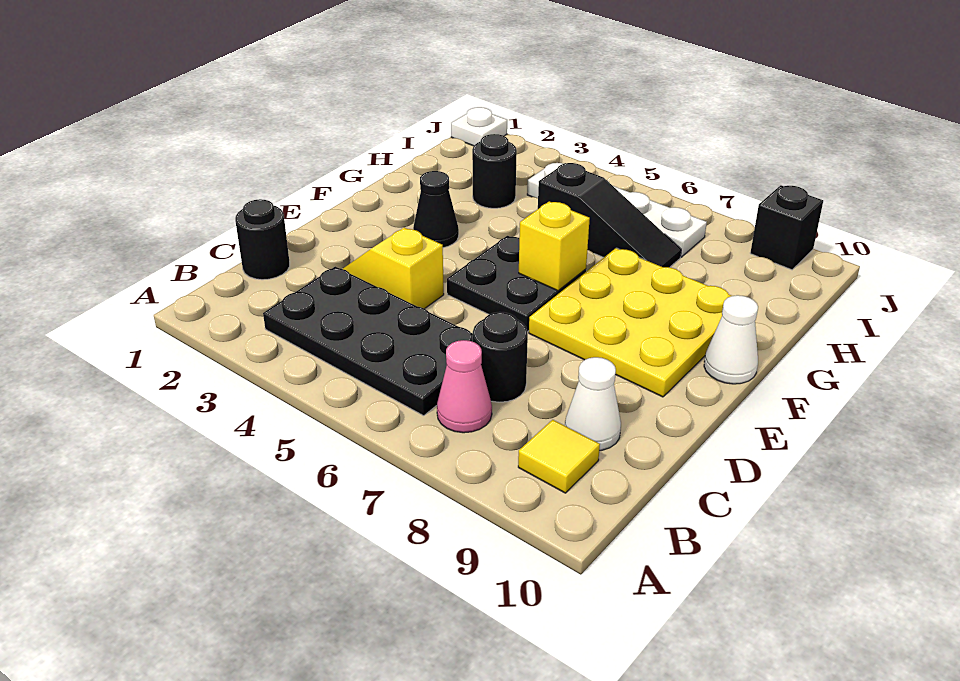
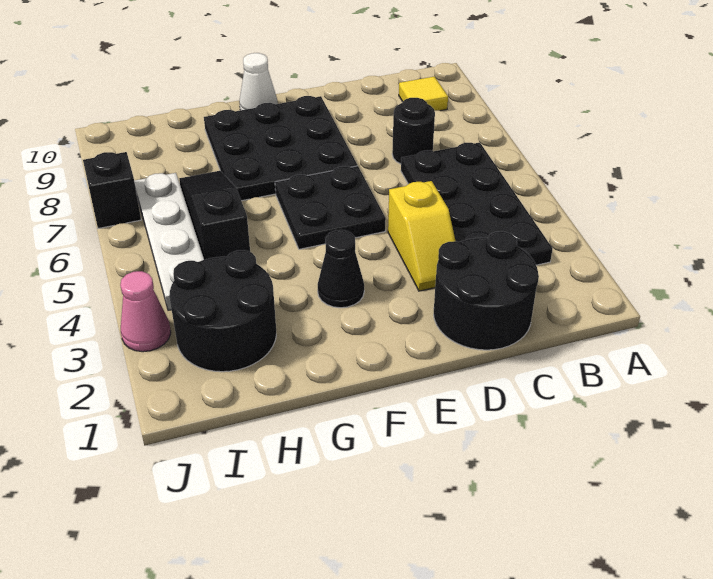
pink 1x1 cone [437,340,492,433] -> pink 1x1 cone moved to [120,271,171,352]
black 1x1 round brick [235,199,290,280] -> black 2x2 round brick [434,231,539,350]
white 1x1 cone [565,357,621,451] -> none
yellow 3x3 plate [529,248,732,397] -> black 3x3 plate [204,96,357,201]
yellow 1x1 brick [519,201,590,291] -> none
black 1x1 round brick [472,134,517,208] -> black 2x2 round brick [169,250,276,372]
white 1x1 plate [451,107,507,146] -> none
black 1x1 brick [750,185,823,270] -> black 1x1 brick moved to [83,152,141,228]

